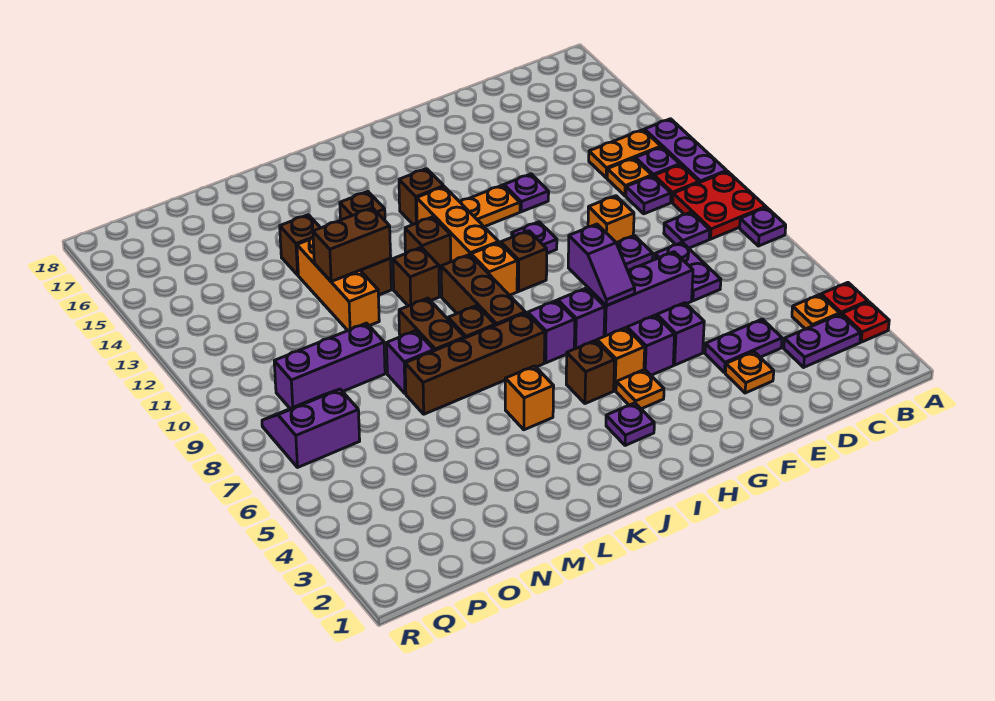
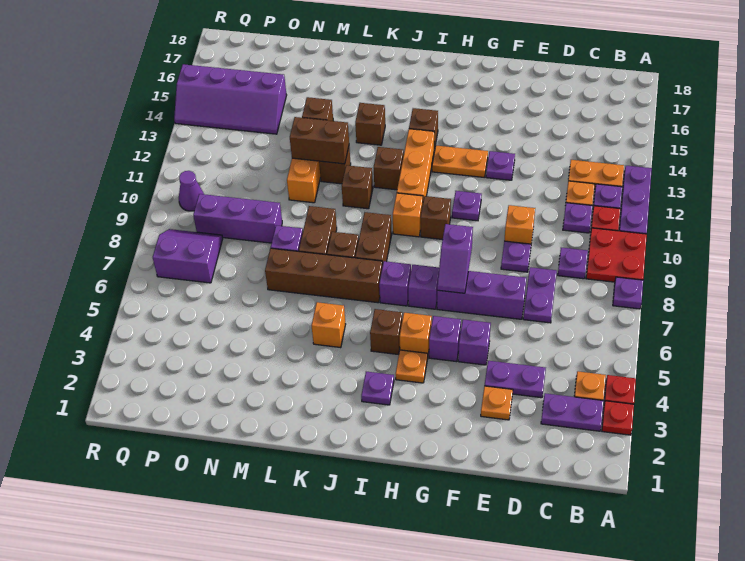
brown 1x3 brick [441,254,525,325] -> brown 1x2 brick [355,212,392,267]
none -> purple 2x4 slope [174,64,287,134]
none -> purple 1x1 cone [179,171,204,211]

